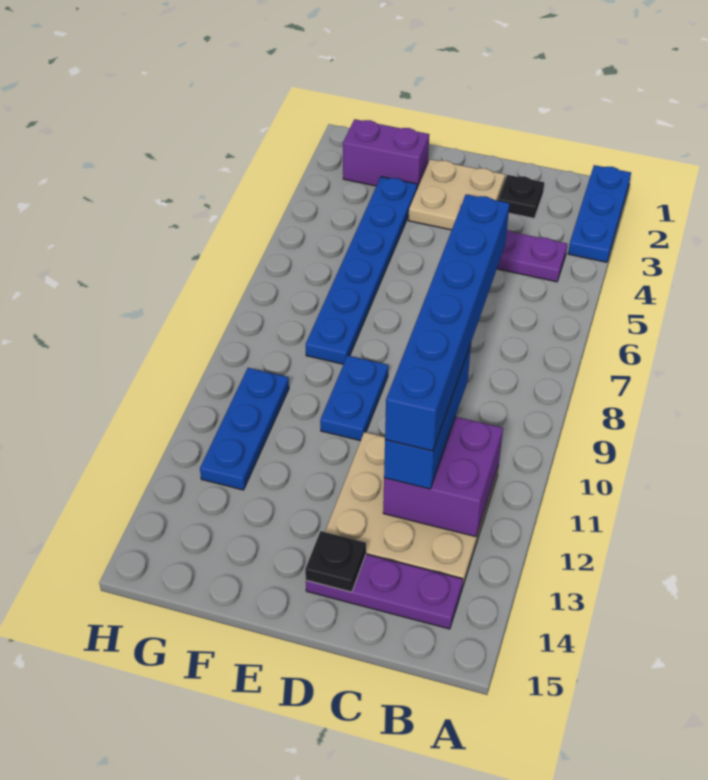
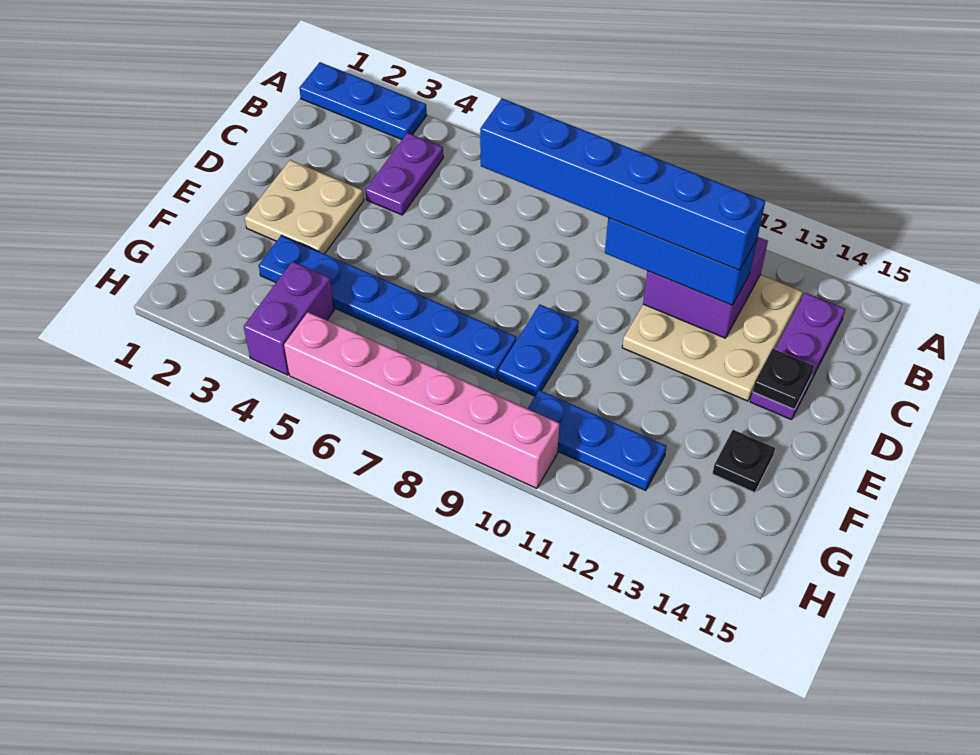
black 1x1 plate [498,175,544,218] -> black 1x1 plate moved to [712,430,775,493]
blue 1x2 plate [320,355,388,441] -> blue 1x2 plate turned to [498,304,579,396]
purple 1x2 brick [343,119,429,188] -> purple 1x2 brick moved to [244,261,334,375]
none -> pink 1x6 brick [284,312,559,488]

